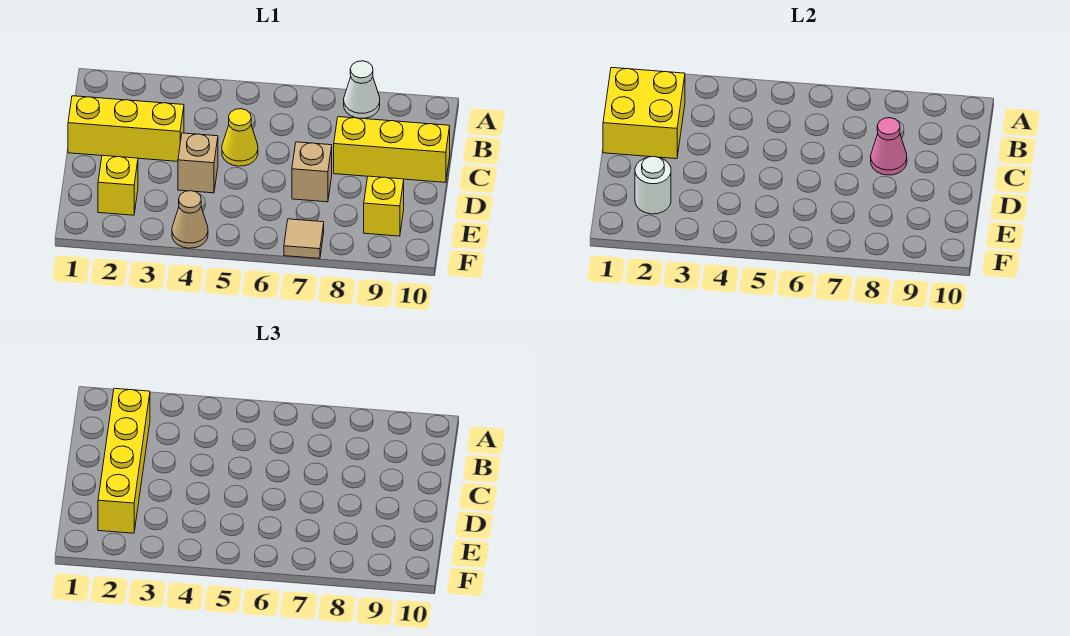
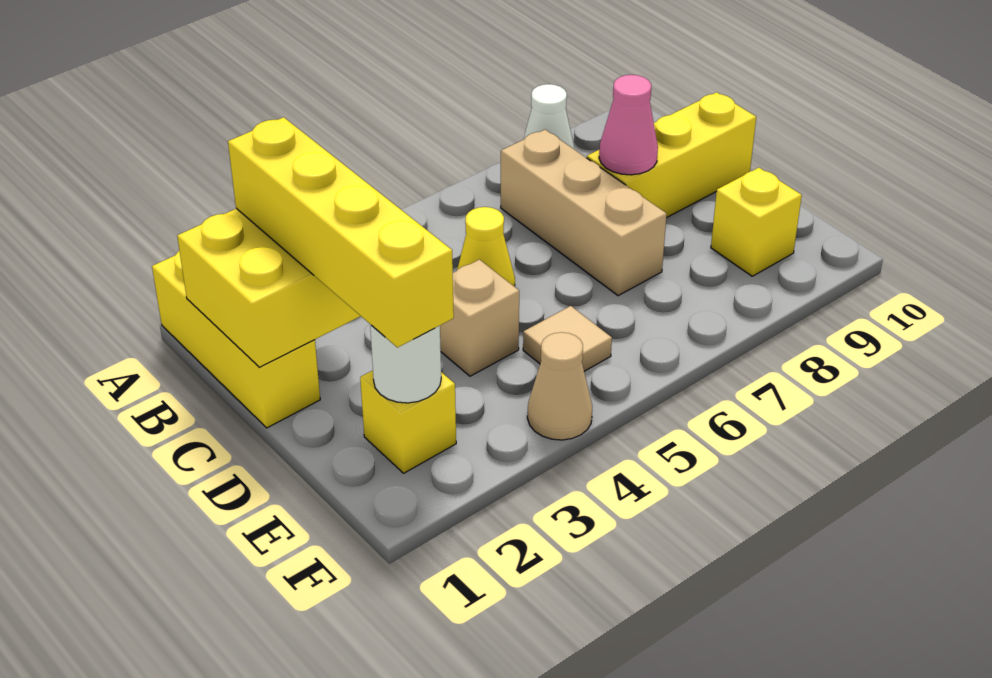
yellow 1x3 brick [68,96,184,161] -> yellow 1x3 brick turned to [152,251,320,428]
tan 1x1 brick [292,142,332,202] -> tan 1x3 brick [501,130,667,296]
tan 1x1 tile [284,219,324,259] -> tan 1x1 tile moved to [523,306,612,371]

